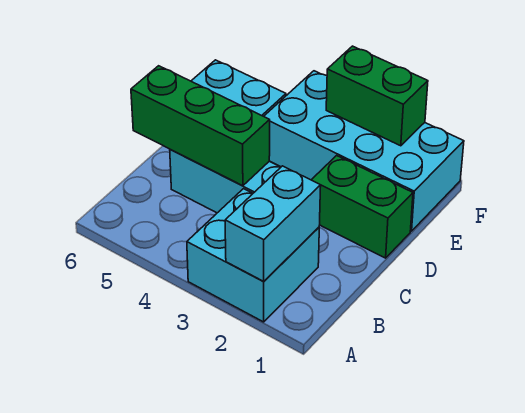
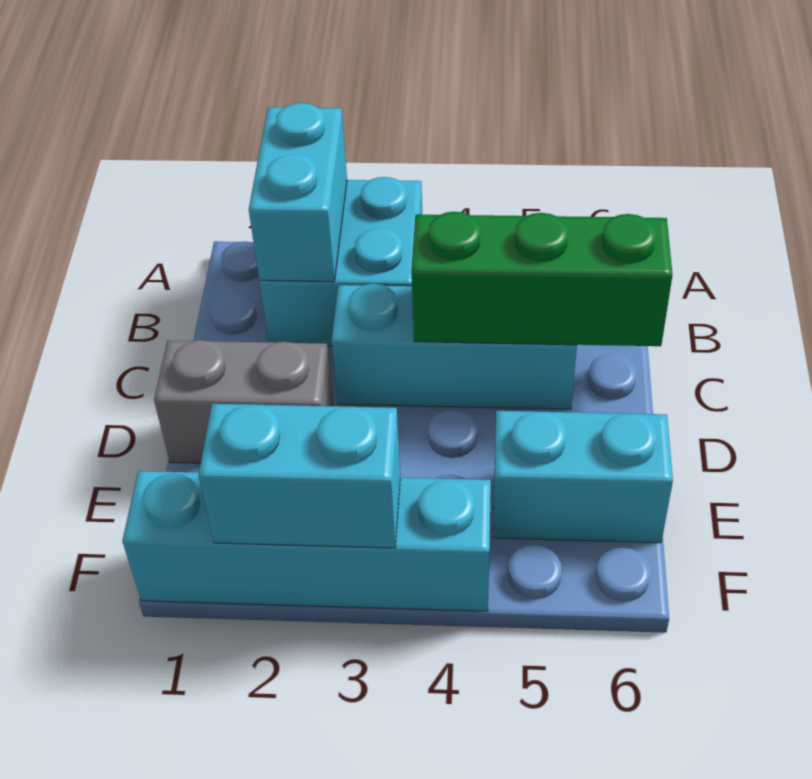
green 1x2 brick [312,156,413,258] -> grey 1x2 brick [154,340,334,463]
cyan 2x4 brick [264,71,464,231] -> cyan 1x4 brick [122,471,491,611]
green 1x2 brick [326,46,428,146] -> cyan 1x2 brick [198,404,400,548]

